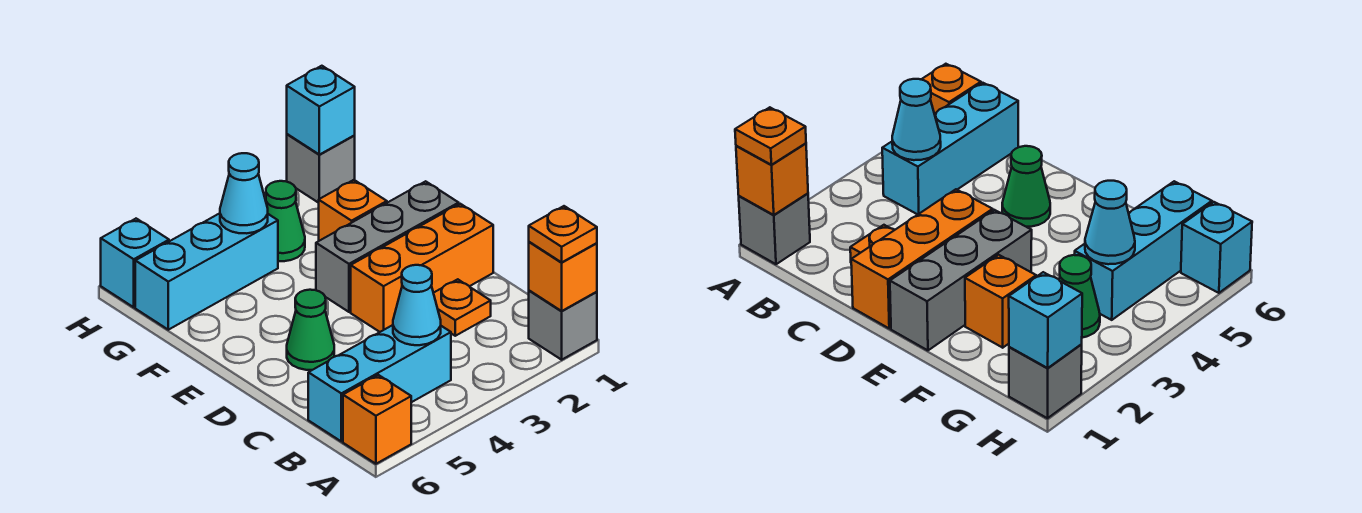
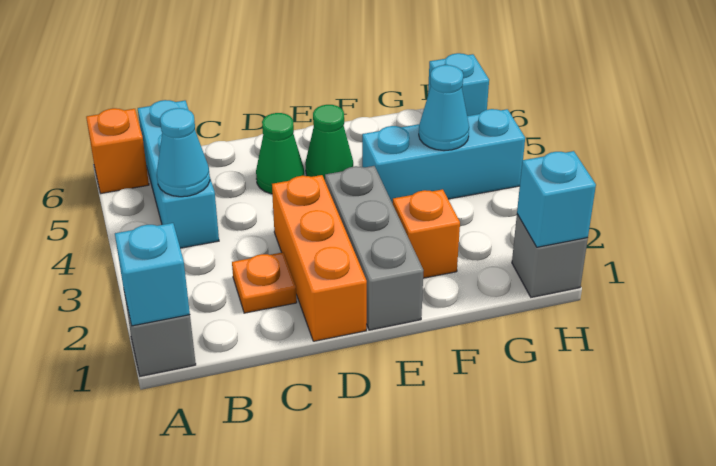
orange 1x1 brick [529,242,597,311] -> cyan 1x1 brick [115,223,190,326]
orange 1x1 plate [529,206,597,263] -> none
green 1x1 cone [266,181,305,261] -> green 1x1 cone moved to [305,105,353,180]
cyan 1x3 brick [135,213,278,330] -> cyan 1x3 brick turned to [362,109,525,203]

